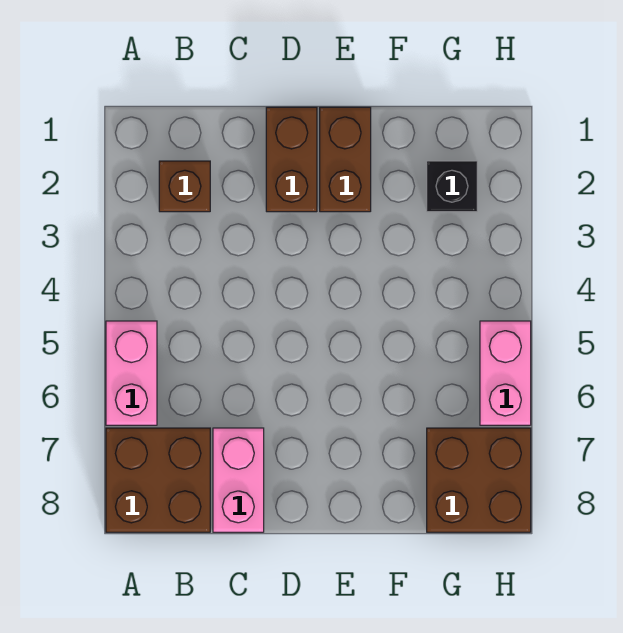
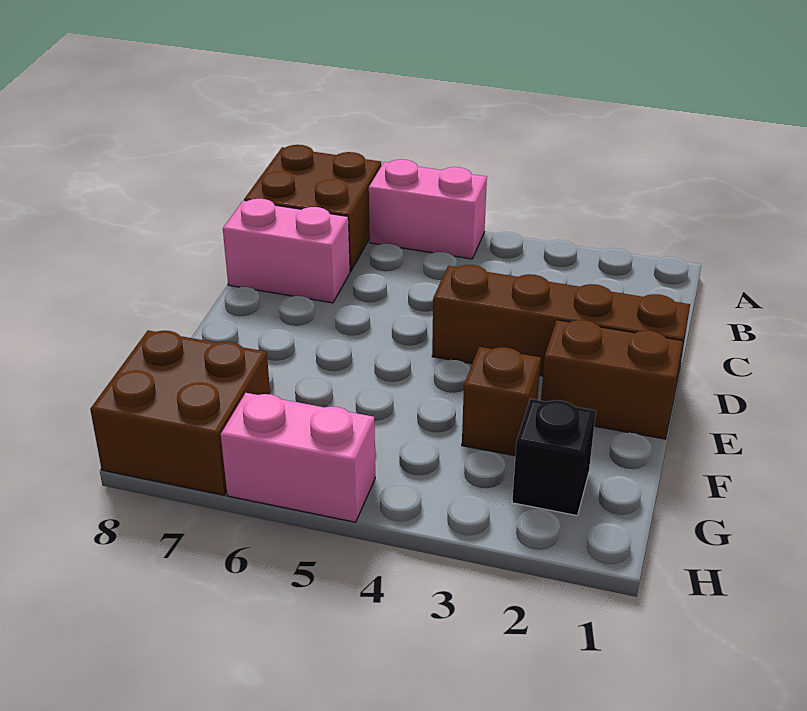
brown 1x1 brick [159,161,210,212] -> brown 1x1 brick moved to [462,347,541,456]
brown 1x2 brick [266,107,317,212] -> brown 1x4 brick [432,265,690,390]

